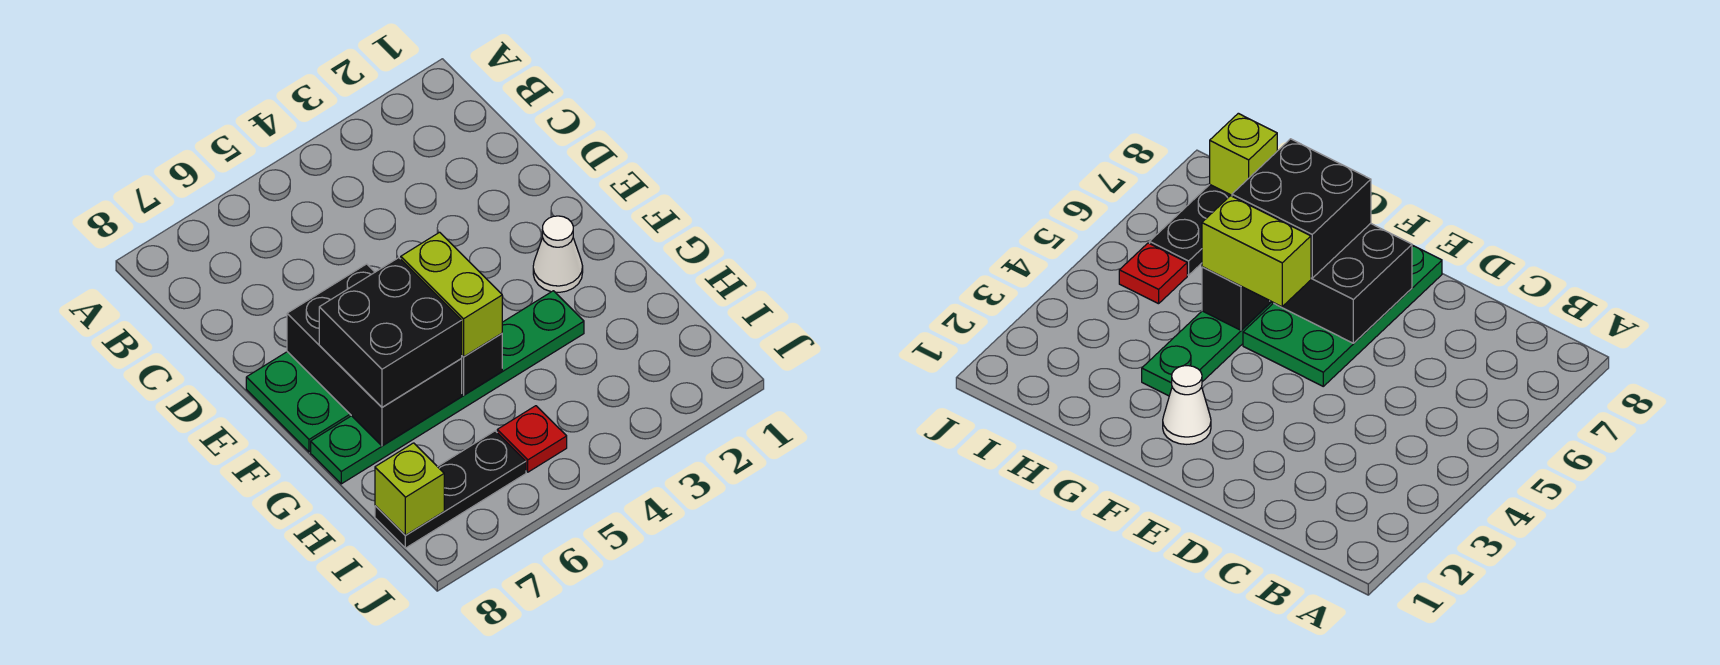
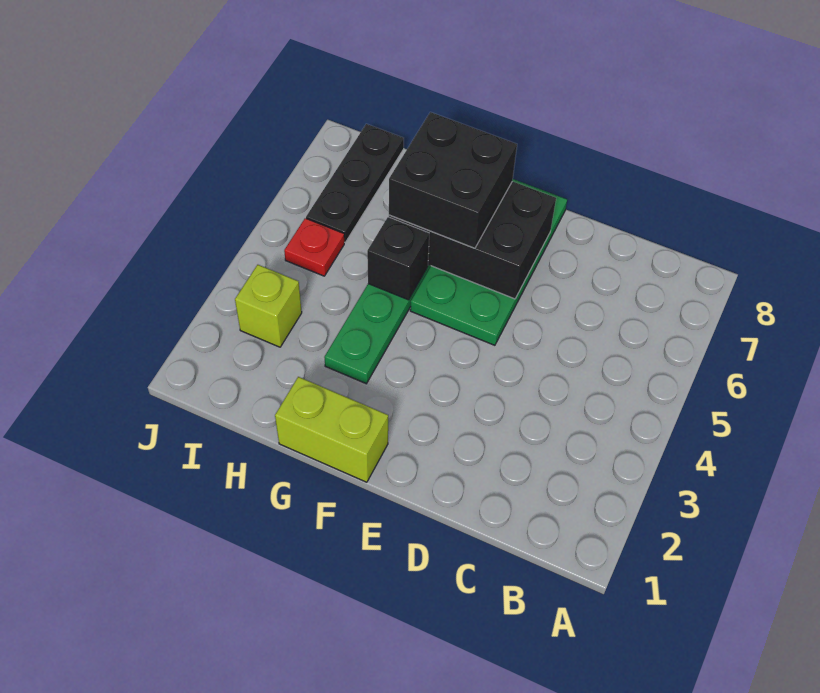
white 1x1 cone [533,216,583,292] -> none
lime 1x2 brick [401,232,502,357] -> lime 1x2 brick moved to [275,377,388,482]
lime 1x1 brick [375,443,444,535] -> lime 1x1 brick moved to [235,265,302,347]

